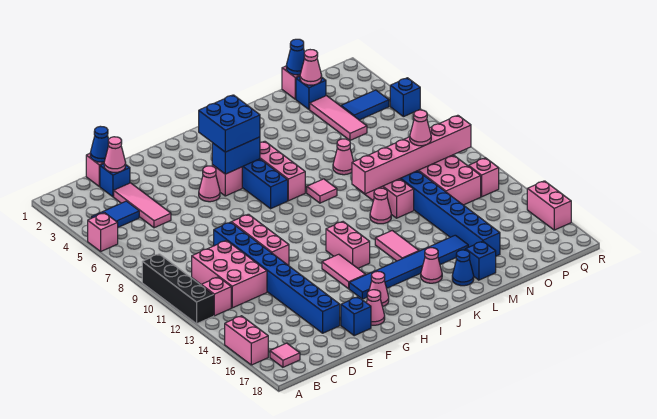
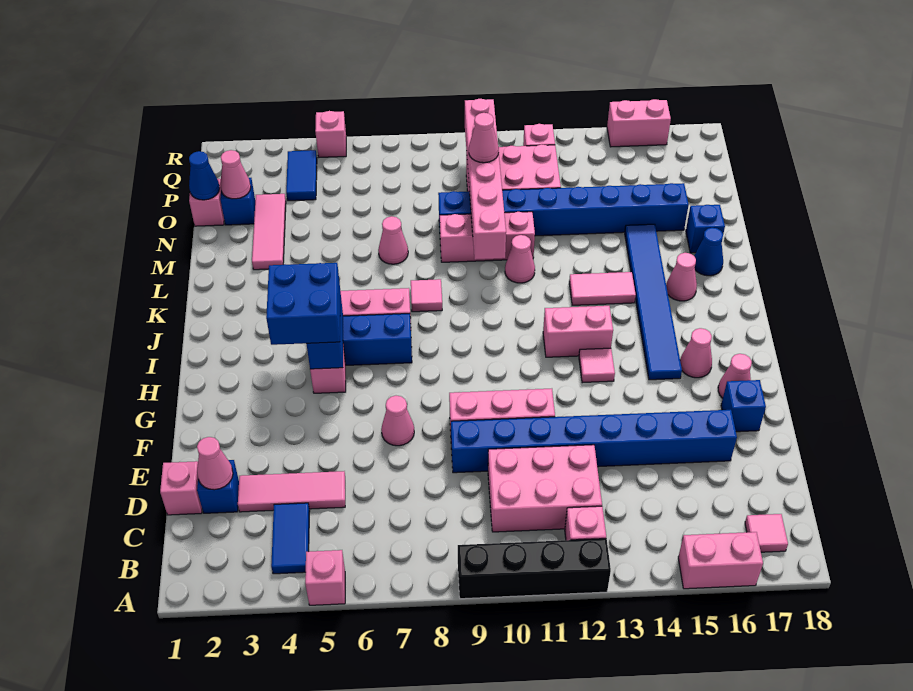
blue 1x1 cone [90,126,109,162] -> none
pink 1x1 cone [199,166,220,202] -> pink 1x1 cone moved to [381,396,414,446]
pink 1x2 tile [322,254,365,289] -> pink 1x1 tile [579,348,615,383]
pink 1x3 tile [310,96,367,140] -> pink 1x3 tile turned to [252,194,286,270]
blue 1x1 brick [390,78,420,117] -> pink 1x1 brick [315,111,346,157]

